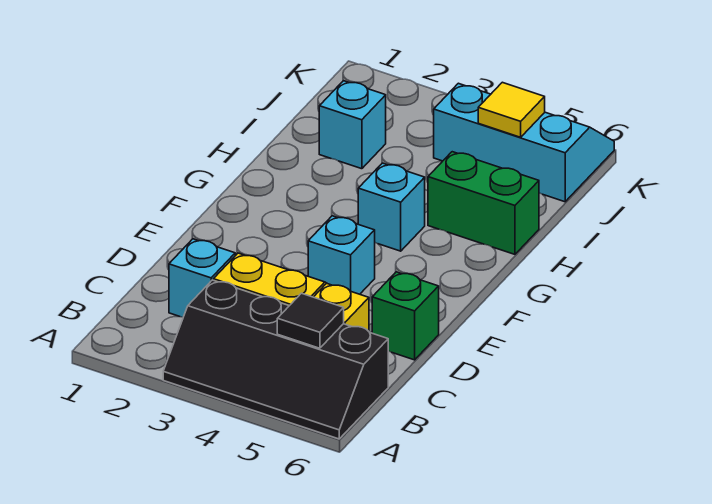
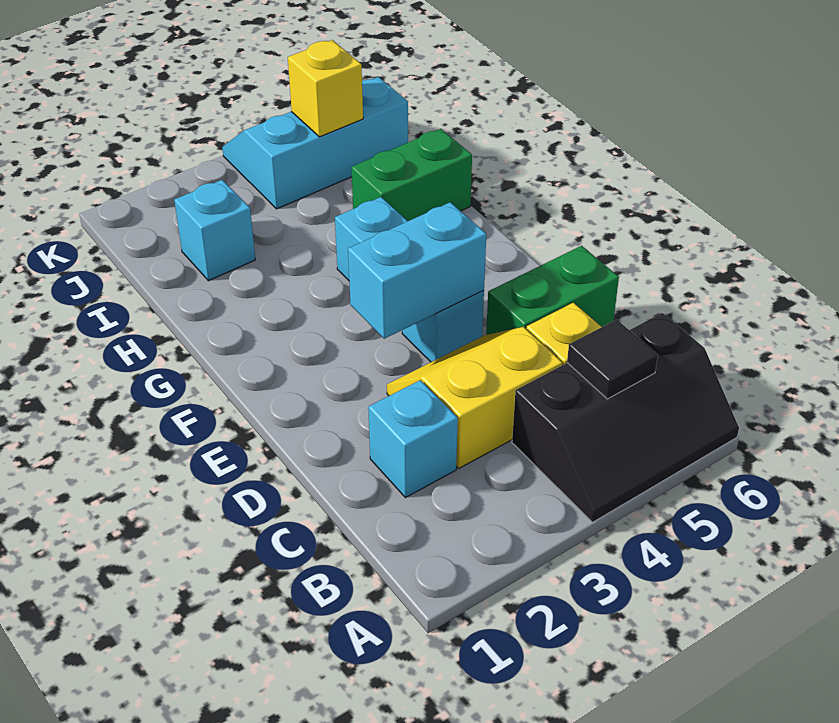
black 2x4 slope [163,280,388,439] -> black 2x3 slope [512,313,739,522]
green 1x1 brick [372,272,439,360] -> green 1x2 brick [486,246,619,335]
none -> cyan 1x2 brick [348,202,486,339]
yellow 1x1 tile [478,82,545,137] -> yellow 1x1 brick [288,40,363,137]

